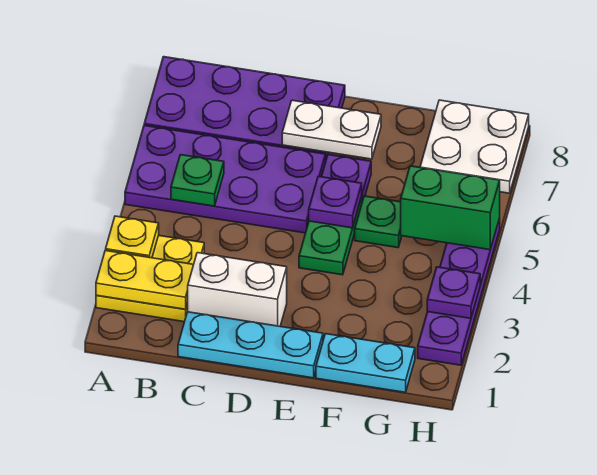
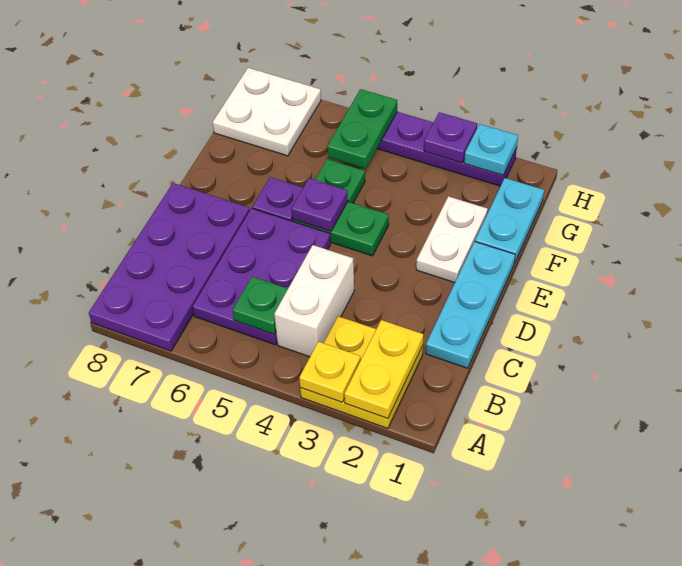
purple 2x4 plate [125,125,326,233] -> purple 2x3 plate [193,208,331,345]
white 1x2 brick [188,253,287,326] -> white 1x2 brick moved to [274,245,354,357]
white 1x2 plate [282,100,381,159] -> white 1x2 plate moved to [416,196,488,283]
green 1x2 brick [401,166,500,250] -> green 1x2 plate [327,89,397,169]
none -> cyan 1x1 plate [464,124,518,175]

